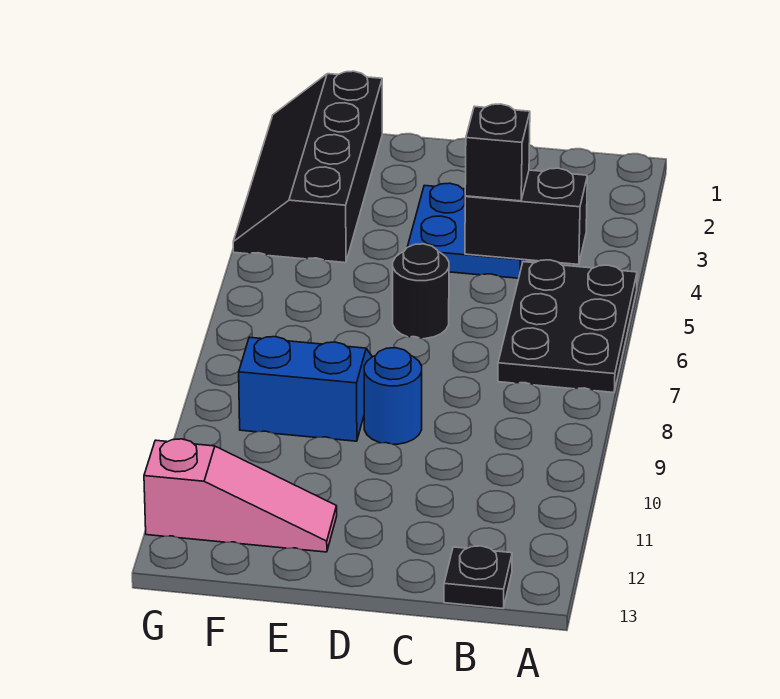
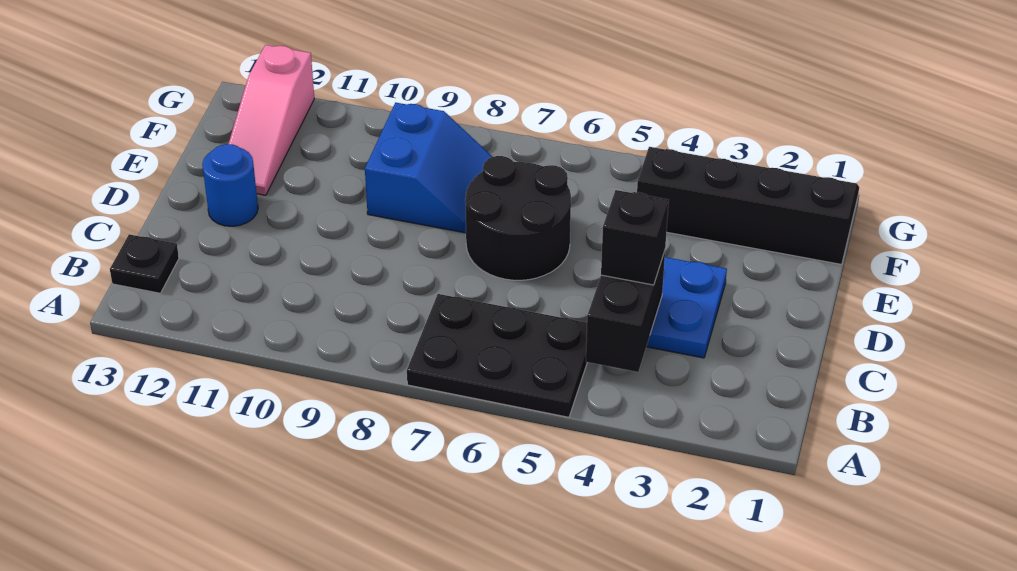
black 1x1 round brick [393,244,449,339] -> black 2x2 round brick [465,156,571,280]
blue 1x1 round brick [364,348,422,444] -> blue 1x1 round brick moved to [202,144,258,226]

